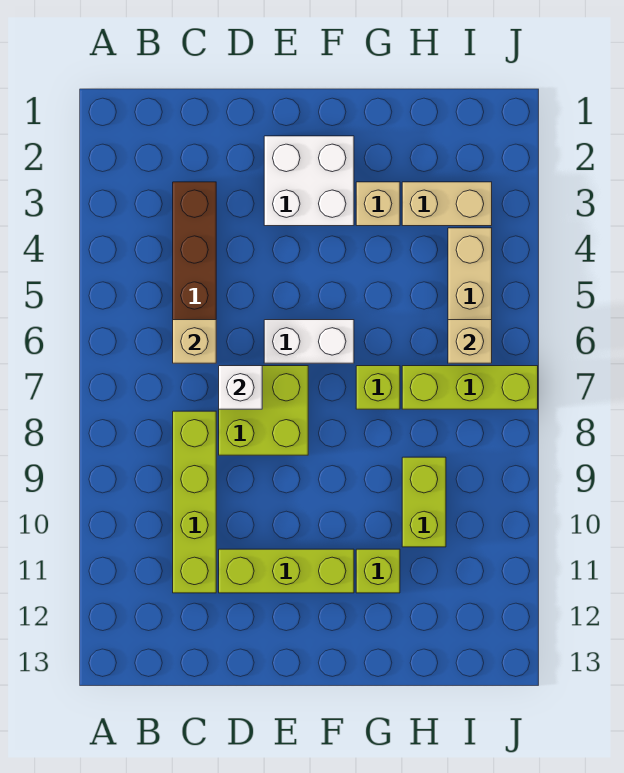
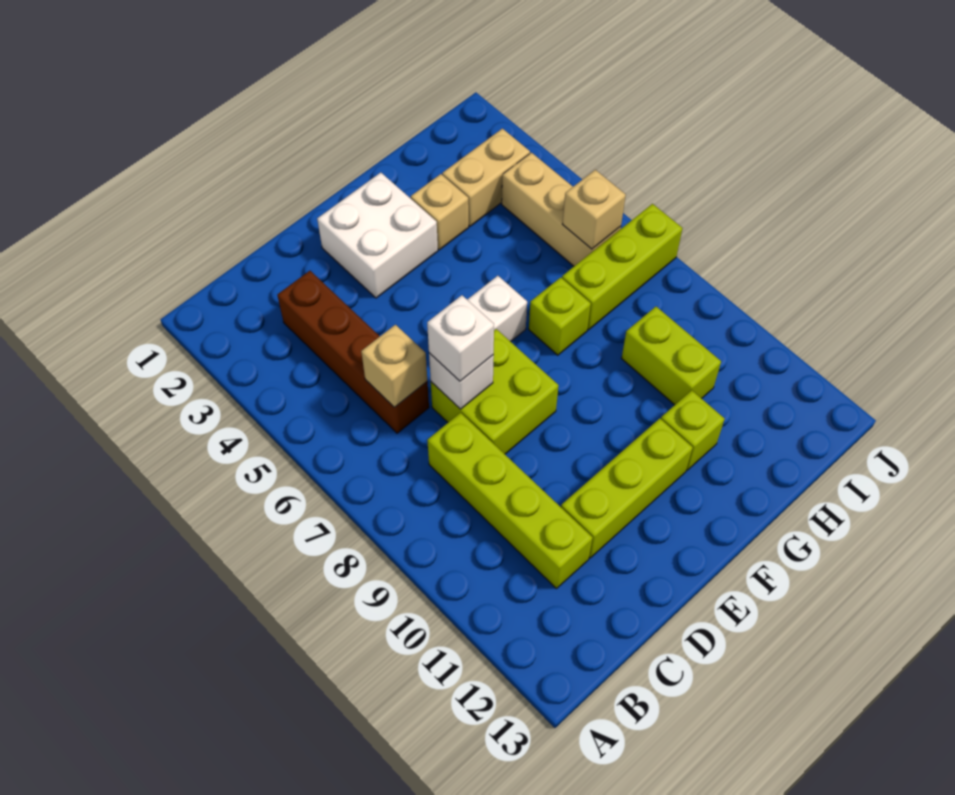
none -> white 1x1 brick [427,295,494,381]

